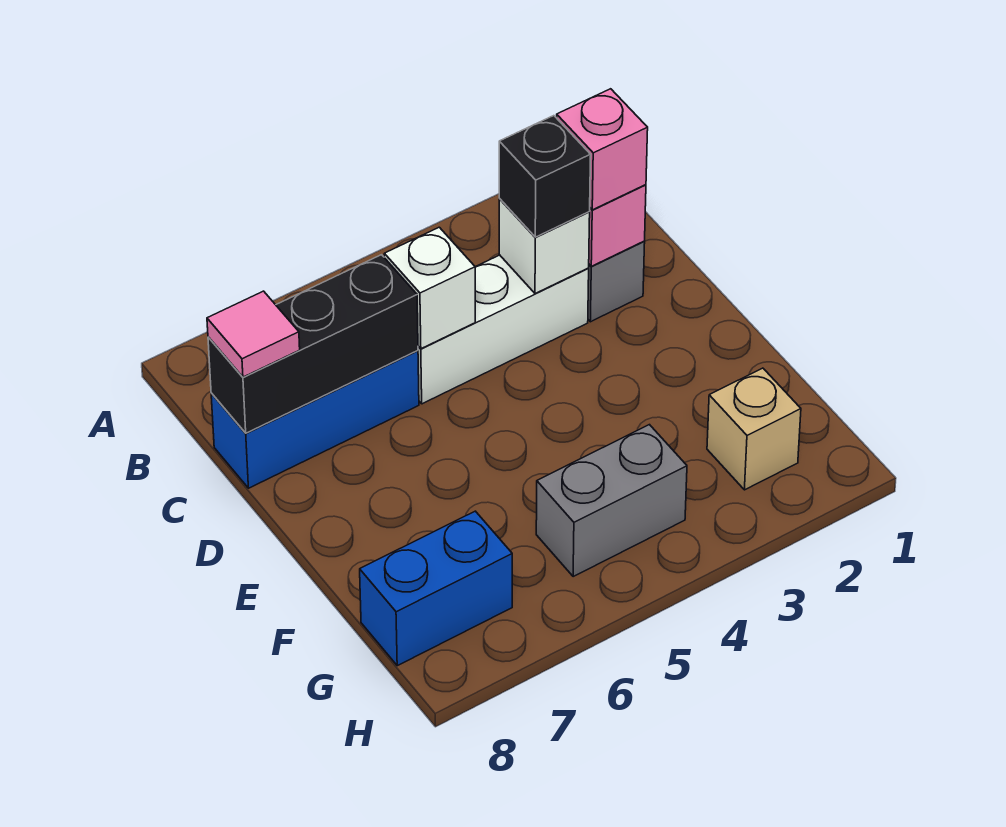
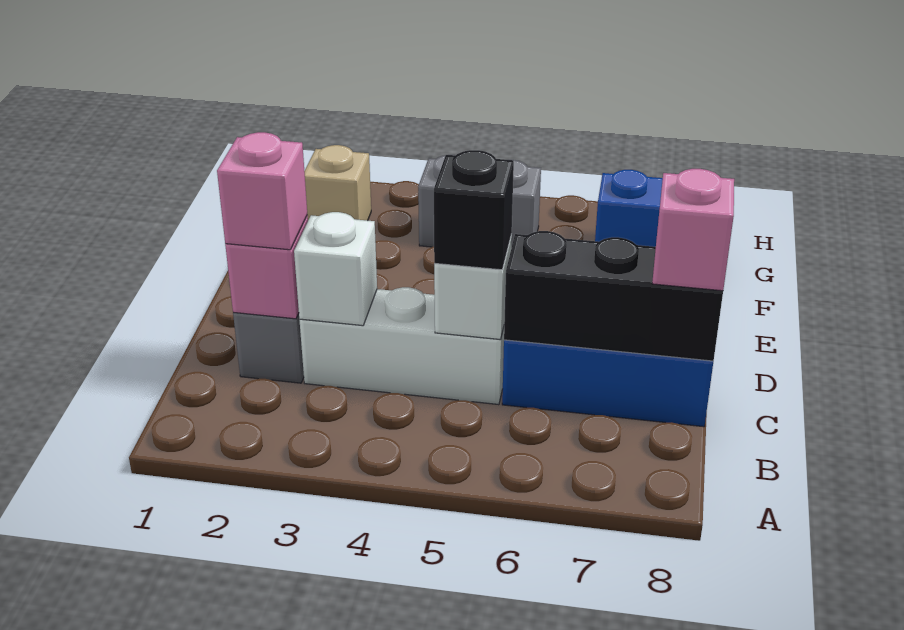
black 1x1 brick [499,116,591,237] -> black 1x1 brick moved to [434,150,514,270]
pink 1x1 tile [207,291,300,377] -> pink 1x1 brick [652,169,734,291]

